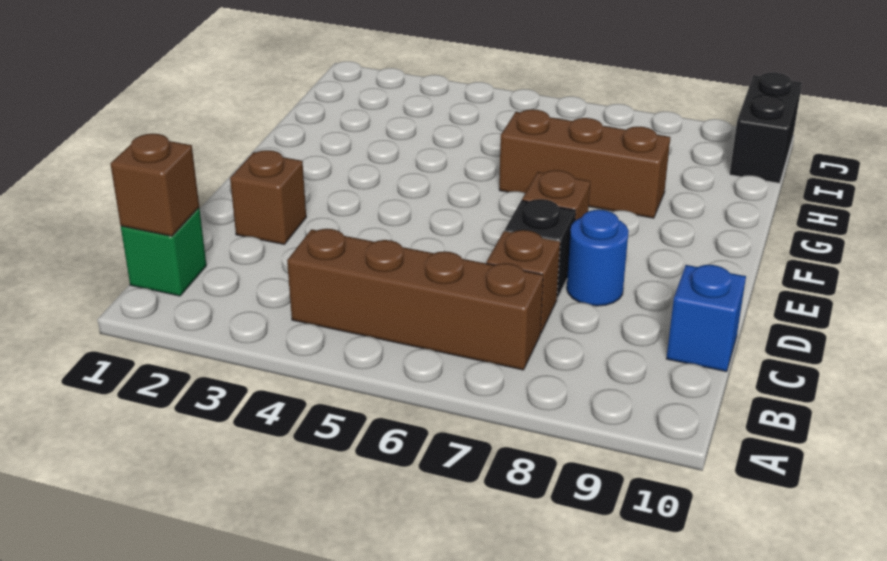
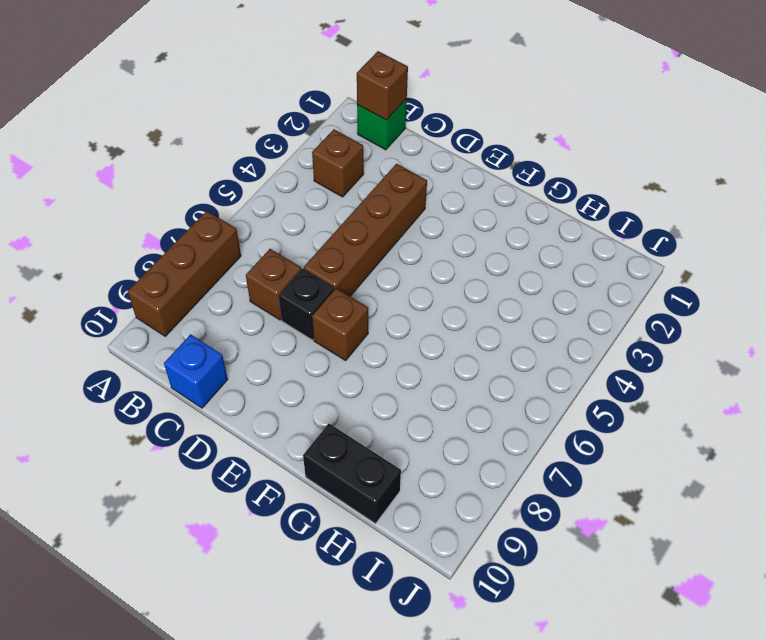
brown 1x4 brick [287,229,543,370] -> brown 1x4 brick moved to [304,164,427,296]
brown 1x1 brick [230,150,306,244] -> brown 1x1 brick moved to [312,129,364,197]
blue 1x1 round brick [567,210,629,306] -> none
brown 1x3 brick [499,109,670,218] -> brown 1x3 brick moved to [128,211,241,336]
black 1x2 brick [730,73,802,183] -> black 1x2 brick moved to [303,424,401,524]

